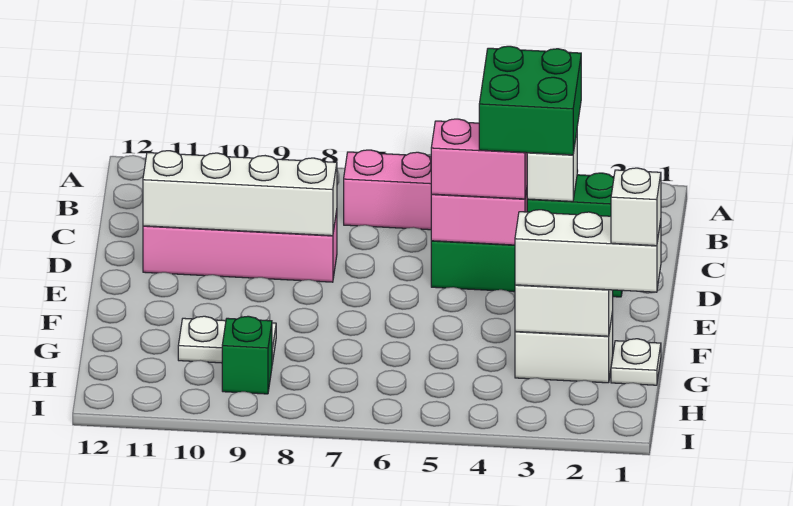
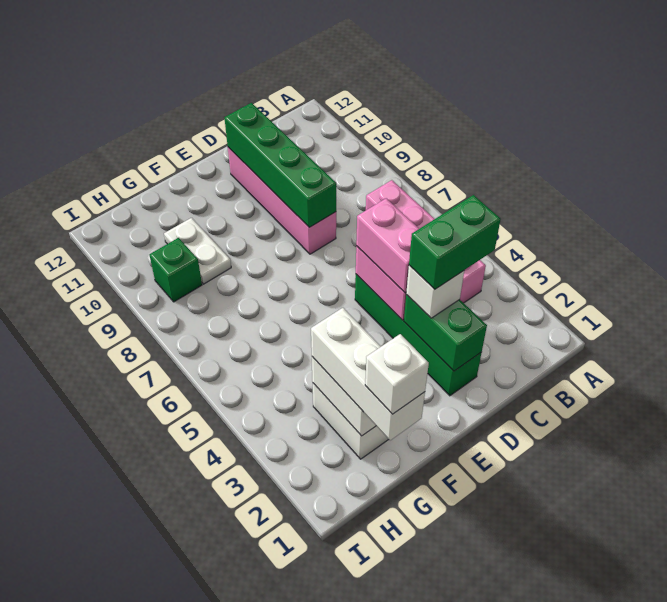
green 2x2 brick [479,46,581,155] -> green 1x2 brick [409,195,501,289]
white 1x4 brick [143,151,337,236] -> green 1x4 brick [224,103,336,227]
white 1x1 plate [611,339,661,385] -> none

